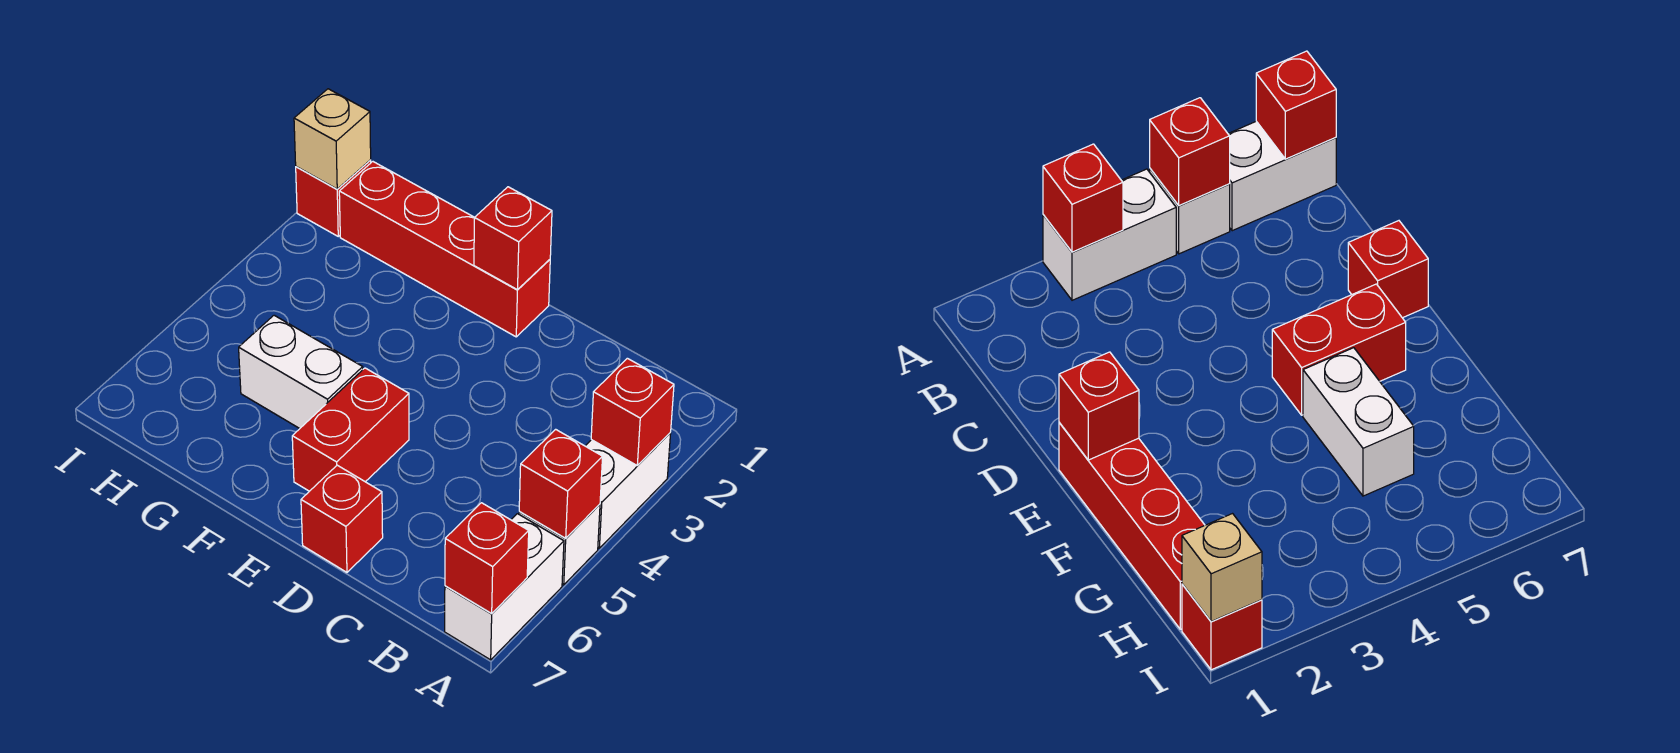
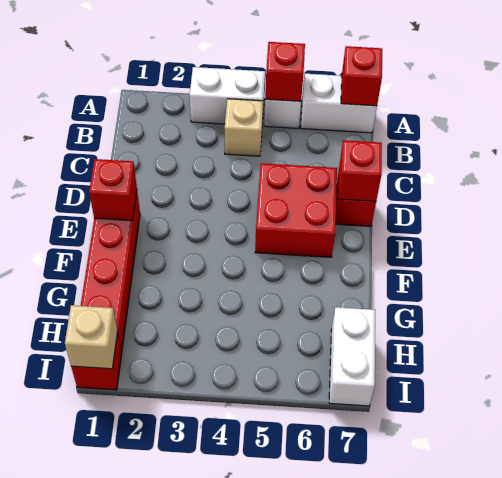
red 1x1 brick [591,358,674,466] -> red 1x1 brick moved to [338,140,382,201]
none -> tan 1x1 brick [225,99,263,156]
red 1x2 brick [292,368,409,491] -> red 2x2 brick [255,163,337,257]
white 1x2 brick [239,315,363,429] -> white 1x2 brick moved to [329,307,375,406]

